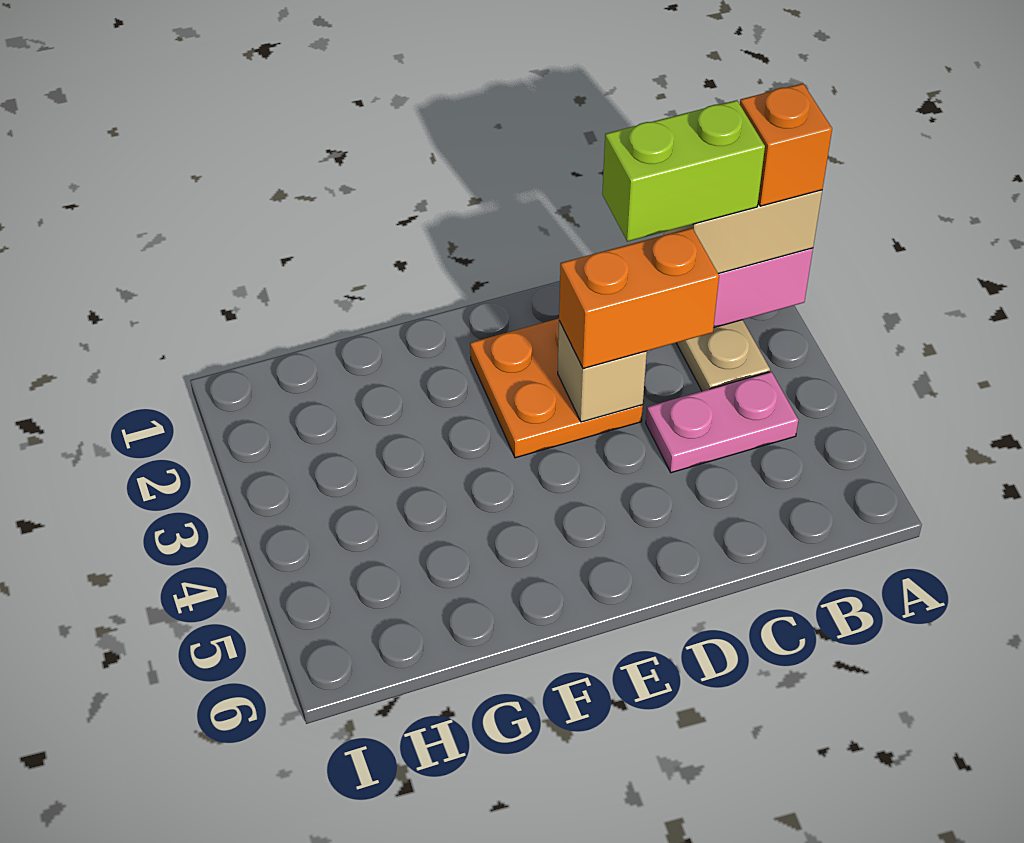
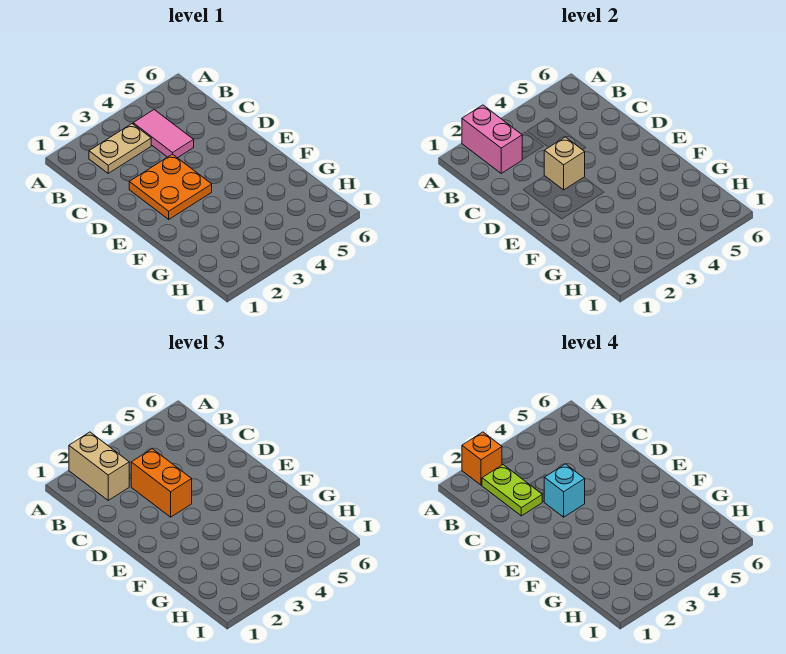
lime 1x2 brick [602,100,765,242] -> lime 1x2 plate [482,465,542,516]
pink 1x2 plate [646,372,798,473] -> pink 1x2 tile [133,110,194,158]
none -> cyan 1x1 brick [544,464,585,517]

